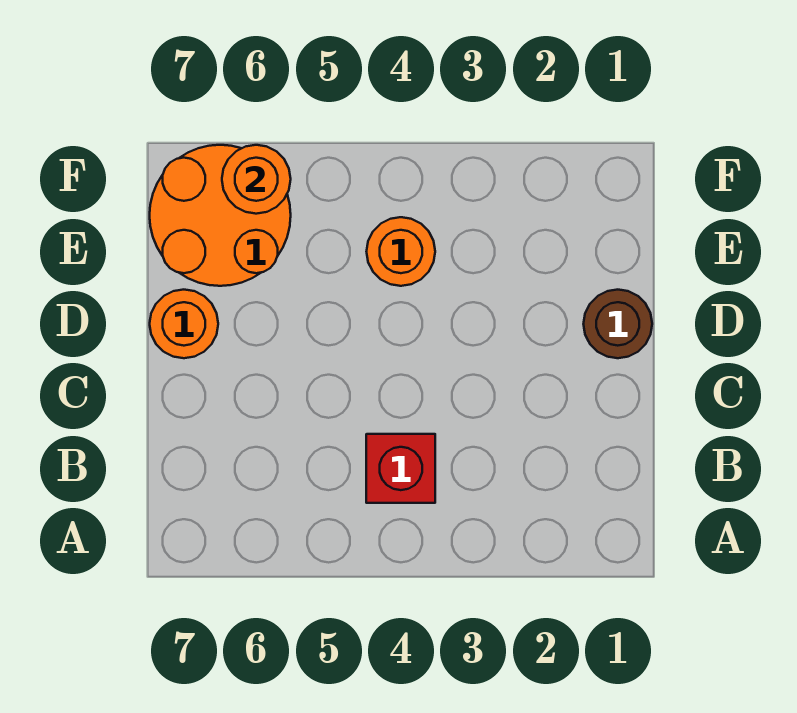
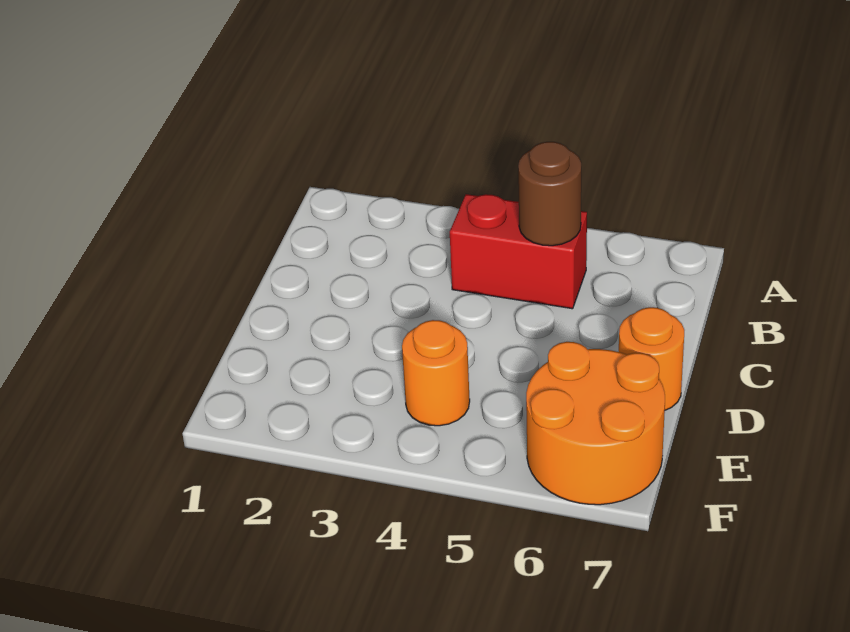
red 1x1 brick [366,434,435,503] -> red 1x2 brick [450,194,587,309]
brown 1x1 round brick [584,290,652,358] -> brown 1x1 round brick moved to [518,142,581,246]
orange 1x1 round brick [222,145,291,214] -> none

